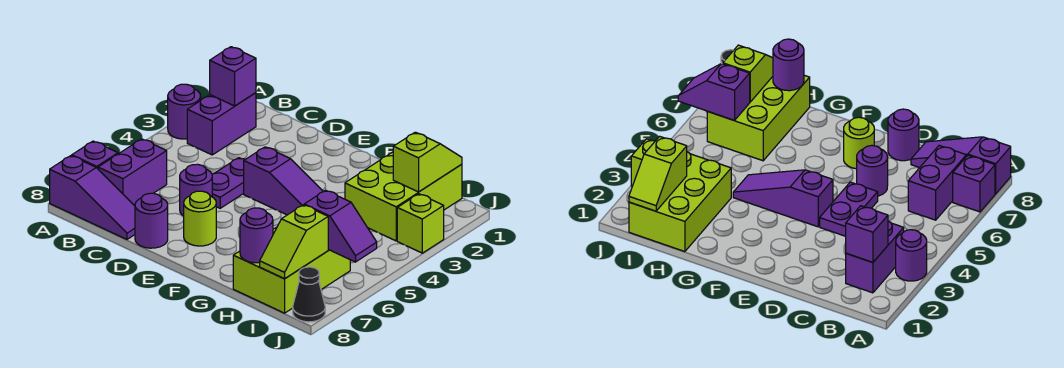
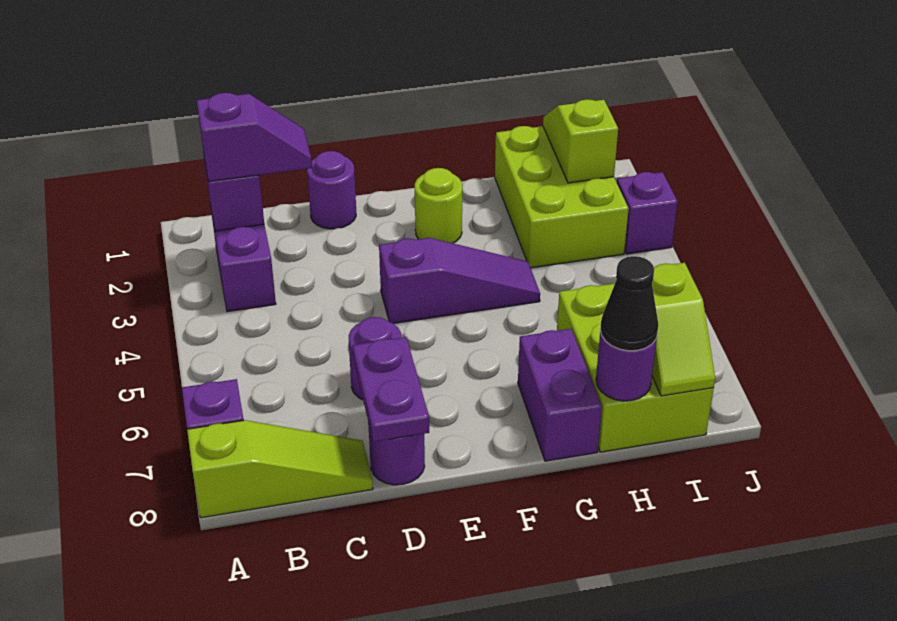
purple 1x1 round brick [168,84,201,139] -> purple 1x1 round brick moved to [307,151,356,229]
purple 1x3 slope [50,156,135,239] -> lime 1x3 slope [187,420,373,518]
purple 1x2 brick [98,139,167,206] -> purple 1x2 brick moved to [518,329,602,461]
purple 1x2 plate [212,158,245,208] -> purple 1x2 plate moved to [353,337,429,442]
lime 1x1 round brick [184,191,216,246] -> lime 1x1 round brick moved to [414,168,462,243]
purple 1x2 slope [304,190,377,262] -> purple 1x2 slope moved to [197,93,312,182]
lime 1x1 brick [397,194,444,253] -> purple 1x1 brick [617,172,678,254]
black 1x1 cone [293,267,325,322] -> black 1x1 cone moved to [600,256,658,351]

